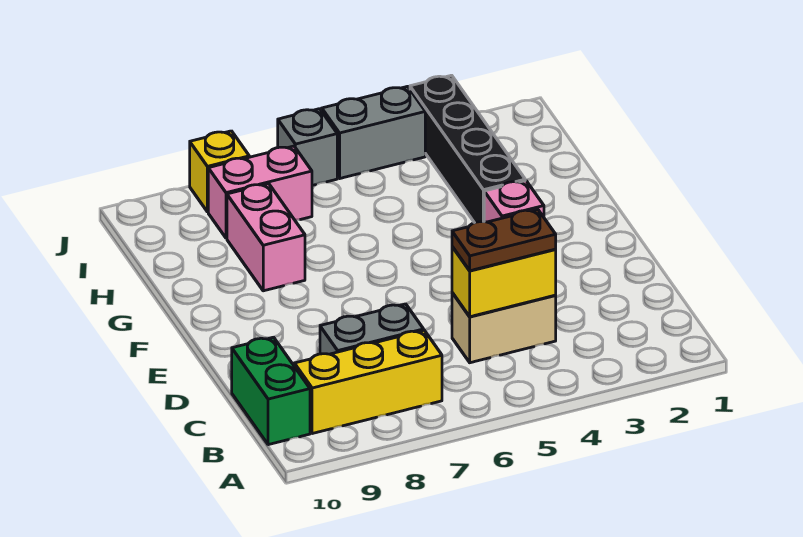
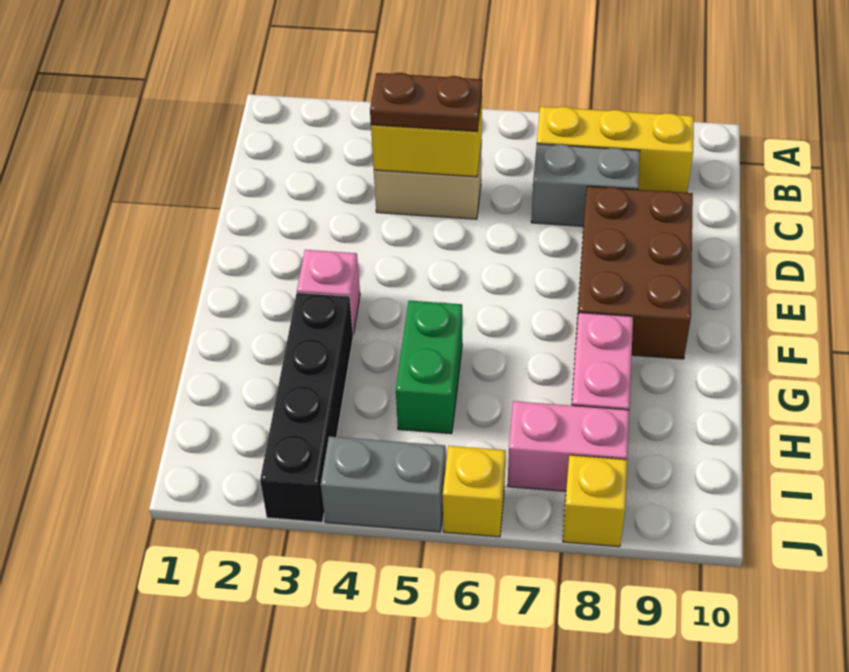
green 1x2 brick [232,337,310,445] -> green 1x2 brick moved to [396,301,462,434]
none -> brown 2x3 brick [576,186,693,359]
grey 1x1 brick [278,109,337,185] -> yellow 1x1 brick [443,446,506,537]

